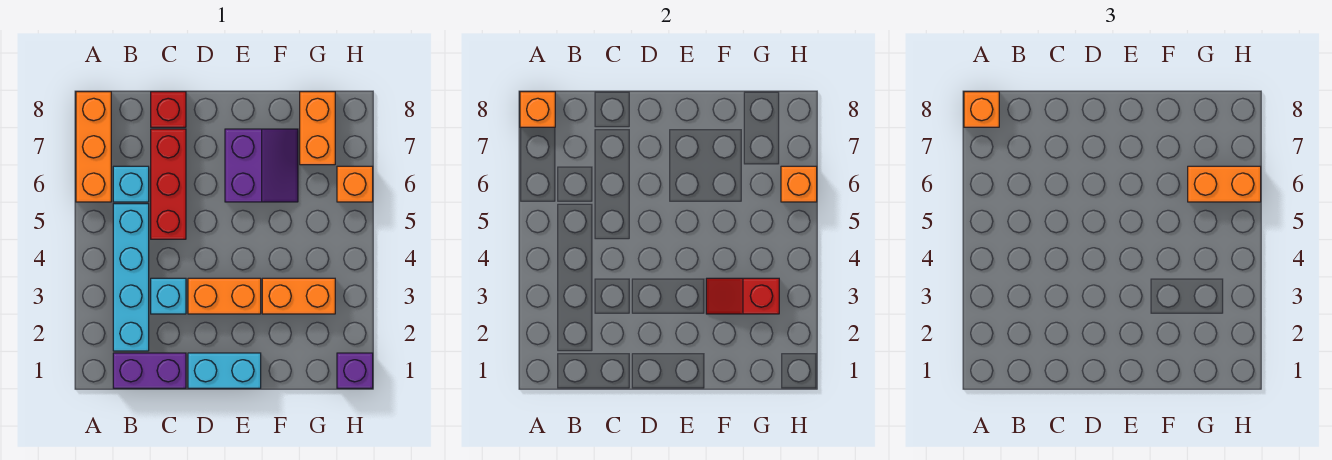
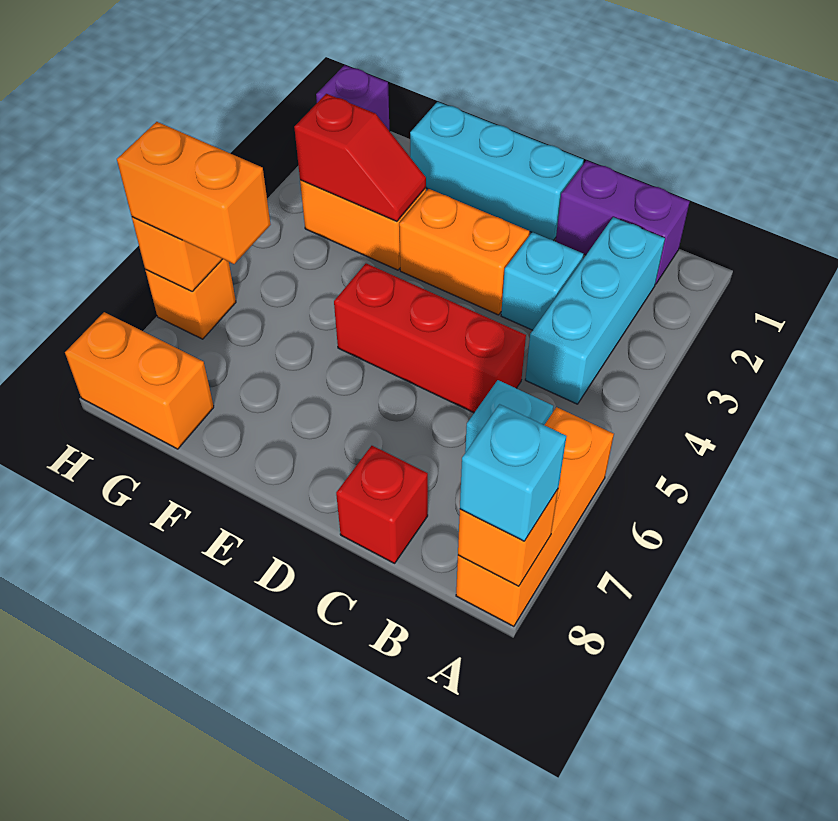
orange 1x1 brick [964,92,999,127] -> cyan 1x1 brick [460,404,567,541]
cyan 1x4 brick [113,204,149,351] -> cyan 1x3 brick [525,217,665,404]
red 1x3 brick [151,129,186,239] -> red 1x3 brick turned to [334,263,526,413]
cyan 1x2 brick [188,353,261,388] -> cyan 1x3 brick [410,102,584,240]
purple 2x2 slope [225,129,298,202] -> none
orange 1x2 brick [300,92,335,165] -> orange 1x2 brick turned to [65,312,214,449]

